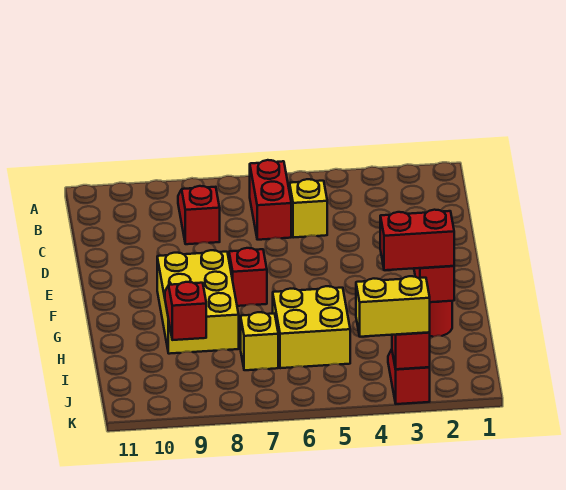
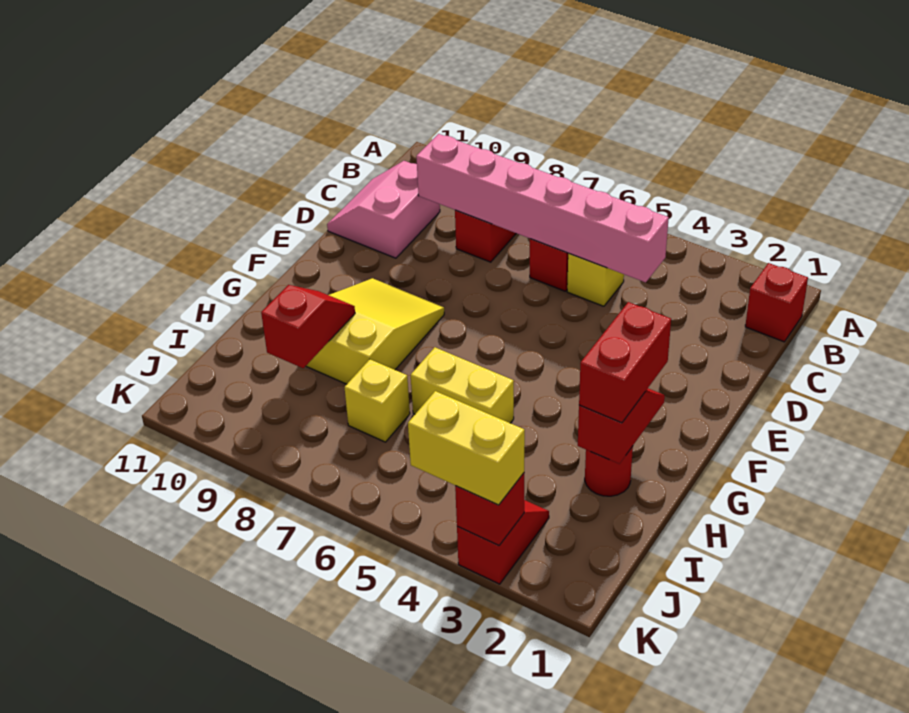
none -> pink 1x6 brick [416,134,669,282]
none -> pink 2x2 slope [327,161,440,258]
red 1x1 brick [229,248,267,306] -> red 1x1 brick moved to [745,263,808,342]
yellow 2x3 brick [157,250,239,354] -> yellow 2x3 slope [306,278,444,384]
red 1x2 brick [380,210,454,270] -> red 1x2 brick turned to [579,302,671,423]
yellow 2x2 brick [273,286,350,368] -> yellow 1x2 brick [411,347,514,423]

